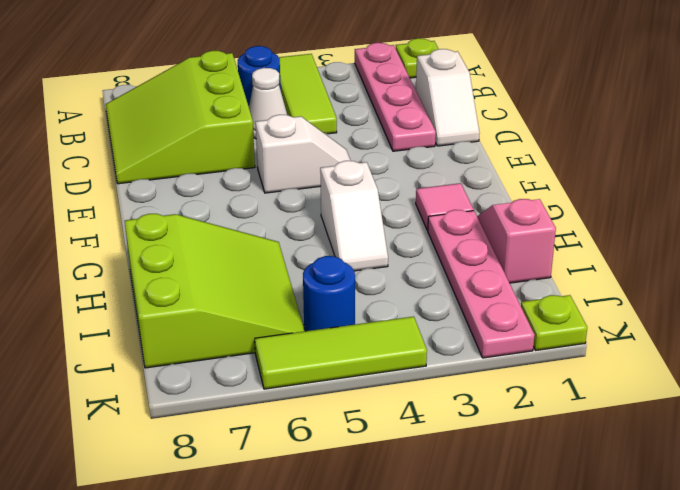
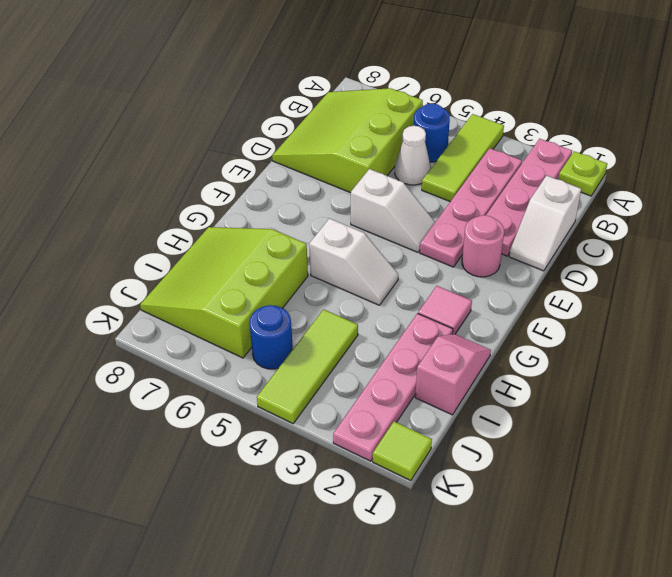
none -> pink 1x4 plate [420,148,522,267]
none -> pink 1x1 round brick [462,215,504,277]
white 1x2 slope [320,161,388,271] -> white 1x2 slope turned to [309,218,398,305]
lime 3x3 slope [125,214,305,368] -> lime 3x3 slope turned to [140,227,308,358]
lime 1x1 plate [521,295,587,350] -> lime 1x1 tile [373,421,432,481]
lime 1x3 tile [255,317,427,389] -> lime 1x3 tile turned to [257,309,358,423]

